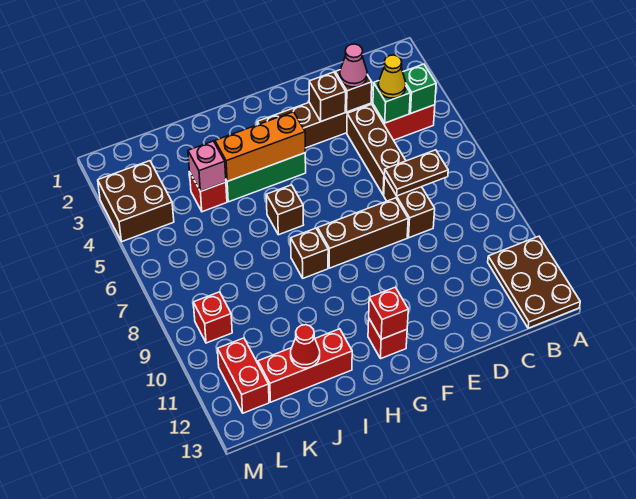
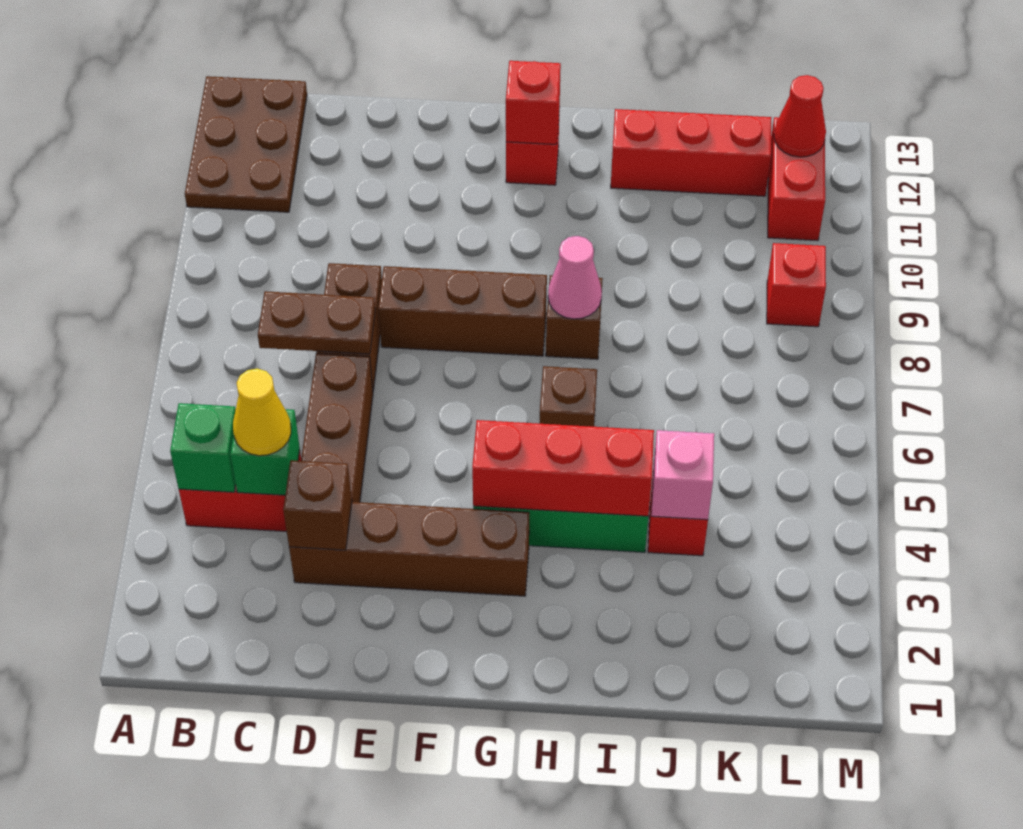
pink 1x1 cone [340,44,367,87] -> pink 1x1 cone moved to [548,236,602,319]
brown 1x1 brick [309,72,346,121] -> none
orange 1x3 brick [215,112,305,181] -> red 1x3 brick [472,420,654,516]
red 1x1 cone [291,325,320,368] -> red 1x1 cone moved to [774,75,826,157]
brown 2x2 brick [98,161,174,242] -> none

